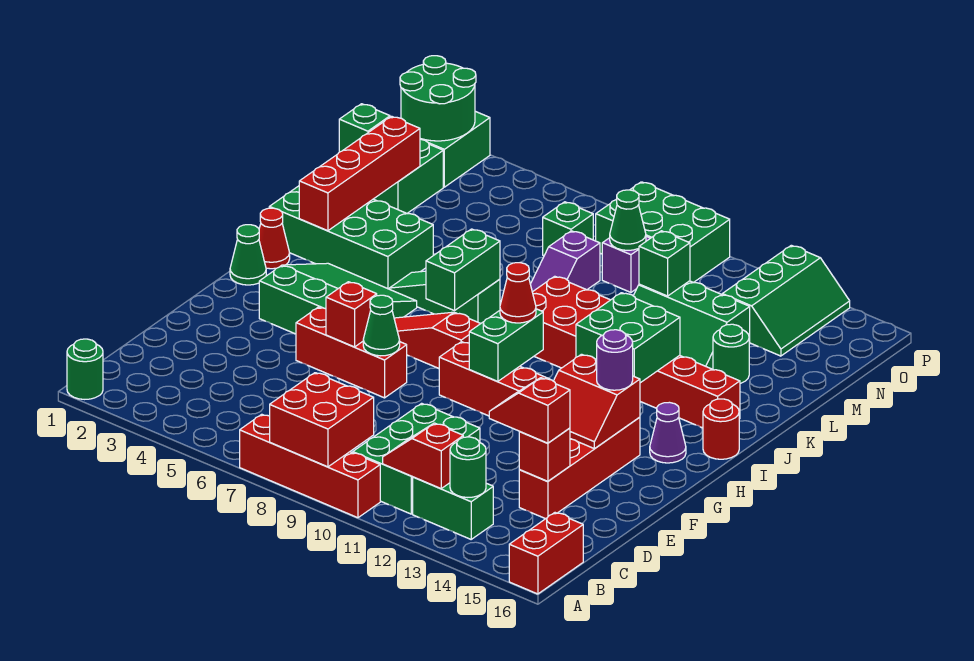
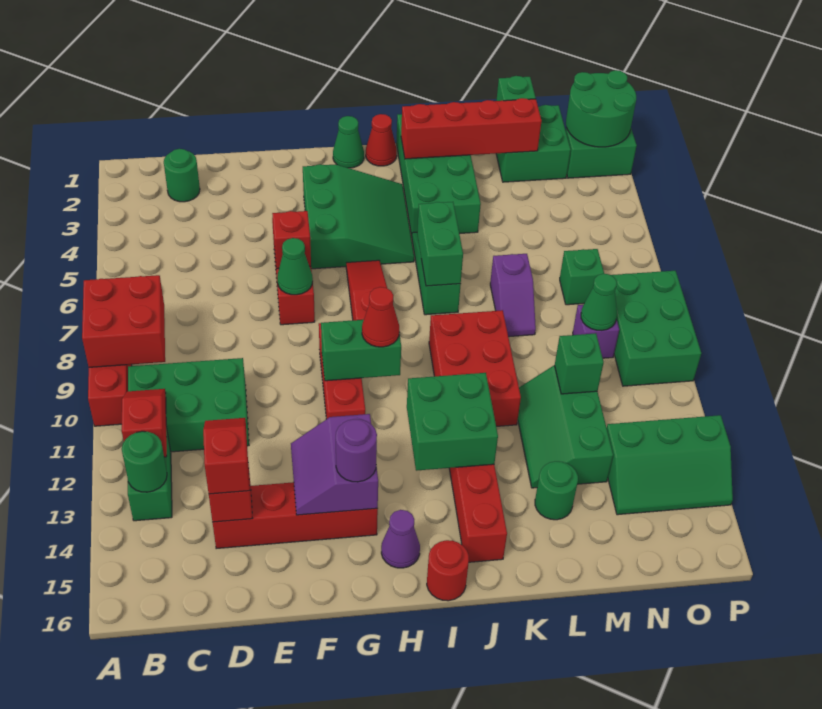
green 1x1 round brick [67,339,103,399] -> green 1x1 round brick moved to [164,149,200,202]
red 1x2 brick [509,513,583,594] -> none
red 2x2 slope [554,354,640,449] -> purple 2x2 slope [291,414,378,515]
green 1x2 brick [426,229,500,311] -> green 1x2 brick turned to [417,202,463,286]
purple 1x2 slope [530,231,600,292] -> purple 1x2 slope turned to [490,254,536,337]

